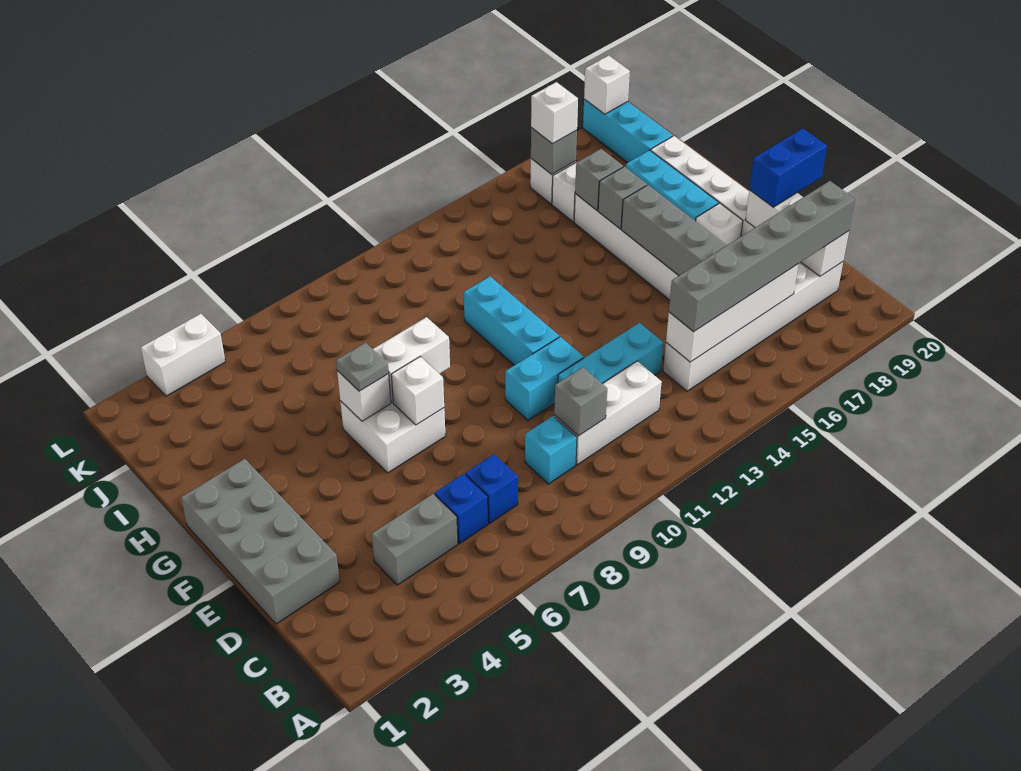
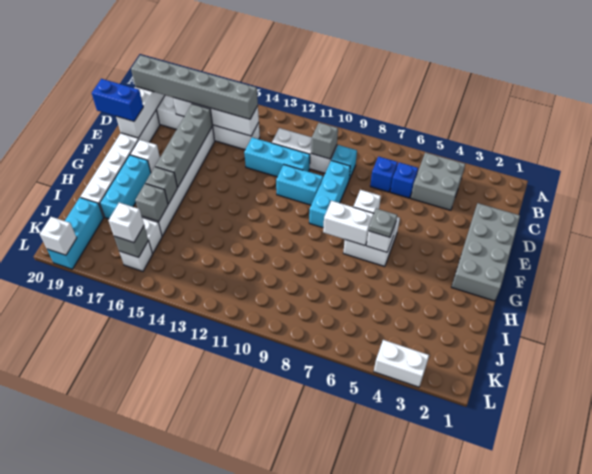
grey 1x2 brick [372,494,458,585] -> grey 2x2 brick [411,152,465,210]
cyan 1x3 brick [464,276,559,365] -> cyan 1x3 brick moved to [309,160,350,228]

